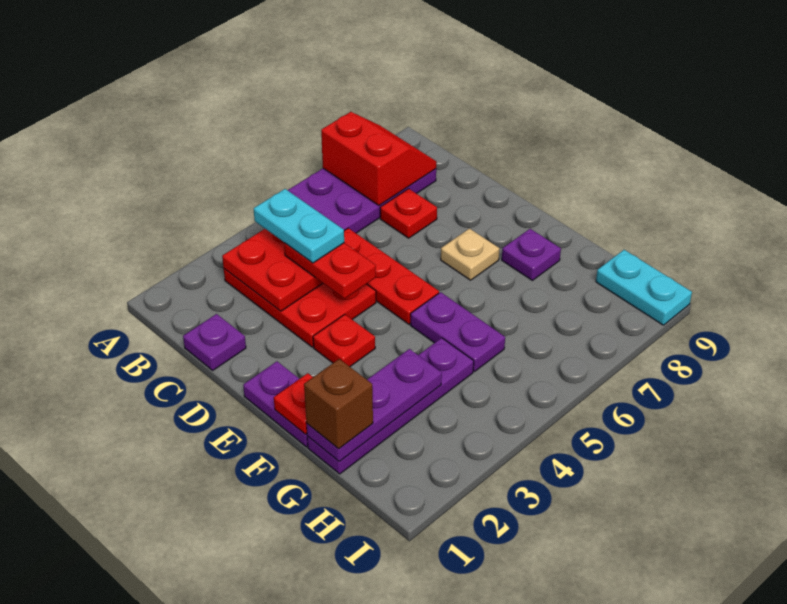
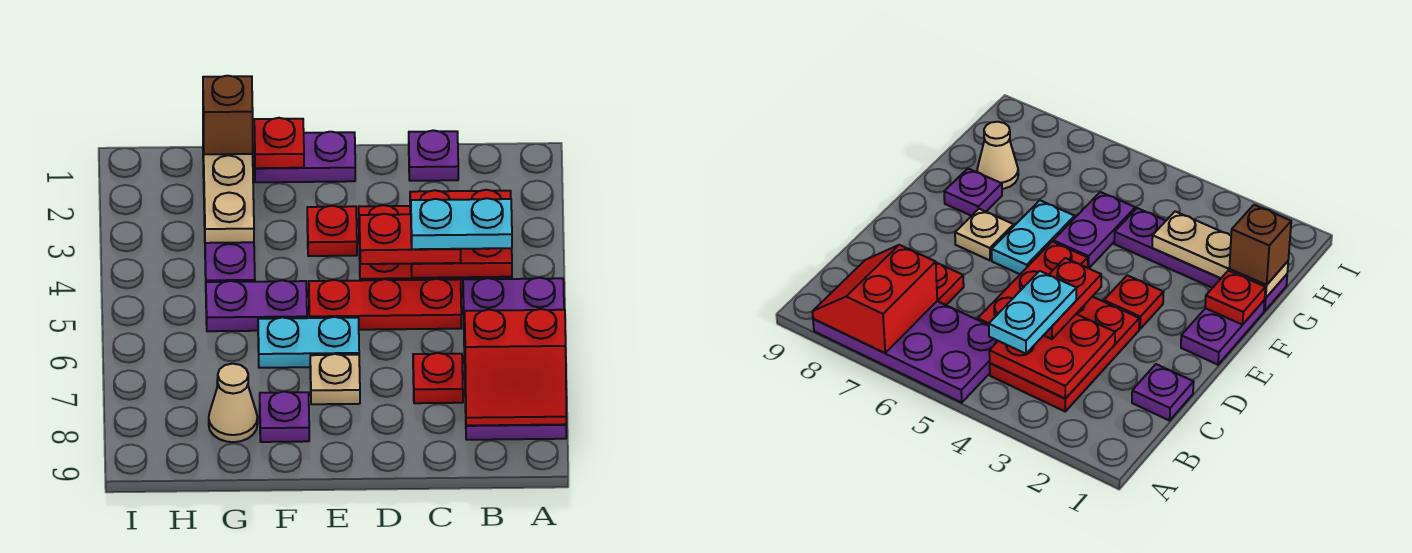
purple 1x3 plate [307,349,442,462] -> tan 1x3 plate [203,149,254,243]
none -> tan 1x1 cone [209,364,258,442]
cyan 1x2 plate [596,250,692,325] -> cyan 1x2 plate moved to [258,317,359,368]

